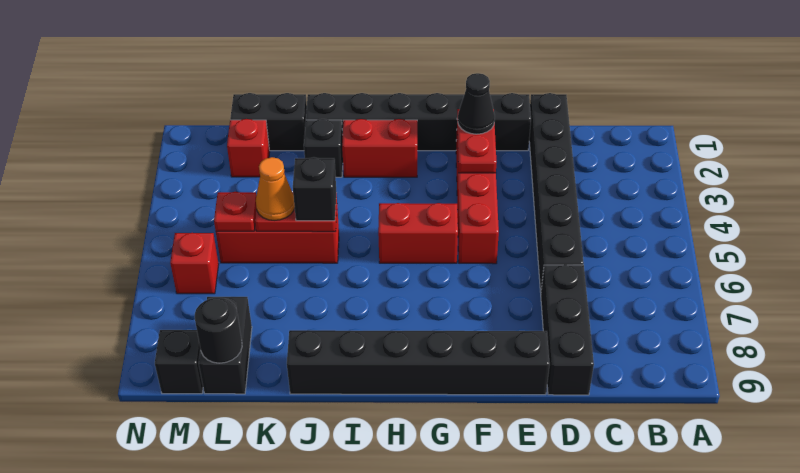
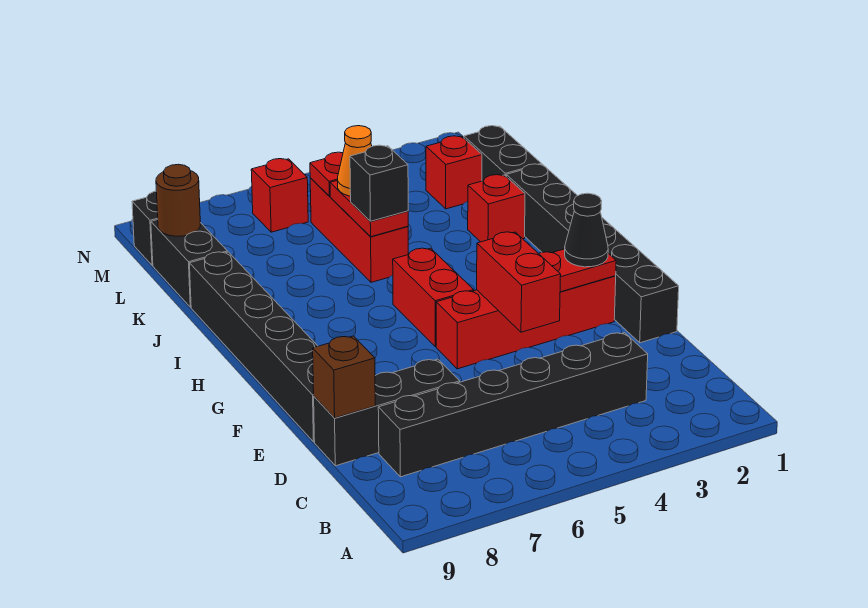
black 1x6 brick [529,93,584,292] -> black 1x6 brick moved to [378,333,648,477]
none -> brown 1x1 brick [313,336,375,418]
red 1x2 brick [342,119,417,177] -> red 1x2 brick moved to [477,232,561,332]
black 1x1 brick [304,119,343,177] -> red 1x1 brick [468,175,525,242]
black 1x2 brick [199,297,252,394] -> black 1x2 brick turned to [151,220,227,307]
black 1x1 round brick [195,298,242,363] -> brown 1x1 round brick [156,164,200,236]

